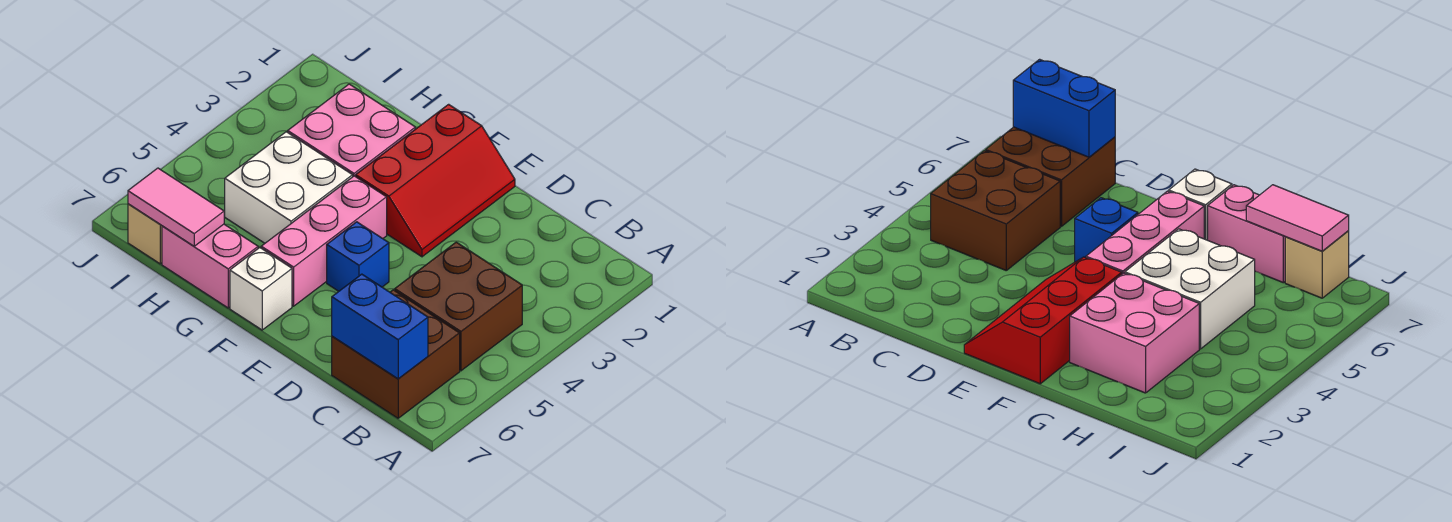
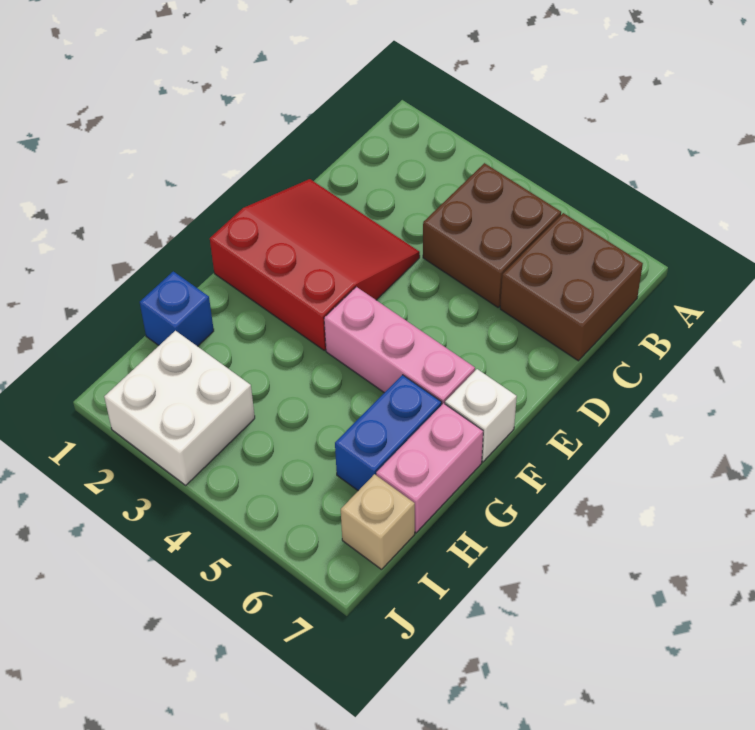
blue 1x2 brick [332,274,428,379] -> blue 1x2 brick moved to [335,375,442,491]
red 2x3 slope [356,104,515,257] -> red 3x3 slope [210,179,420,350]
blue 1x1 brick [327,222,389,291] -> blue 1x1 brick moved to [140,271,214,346]
pink 2x2 brick [288,84,415,177] -> none
white 2x2 brick [225,132,353,243] -> white 2x2 brick moved to [104,331,255,485]
pink 1x2 tile [128,168,224,246] -> none

